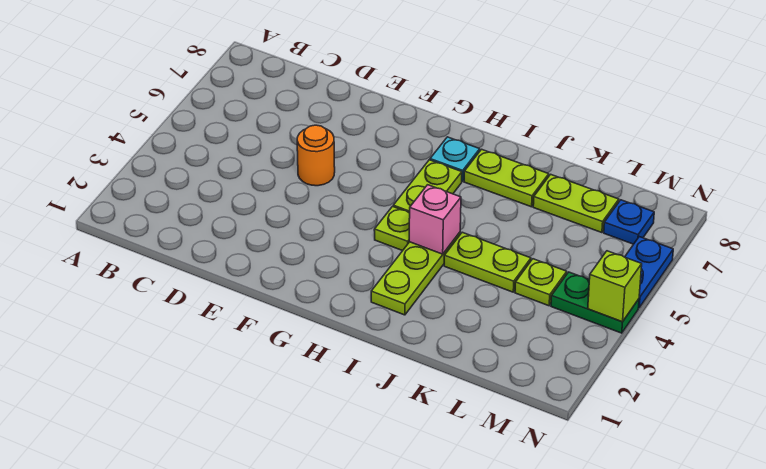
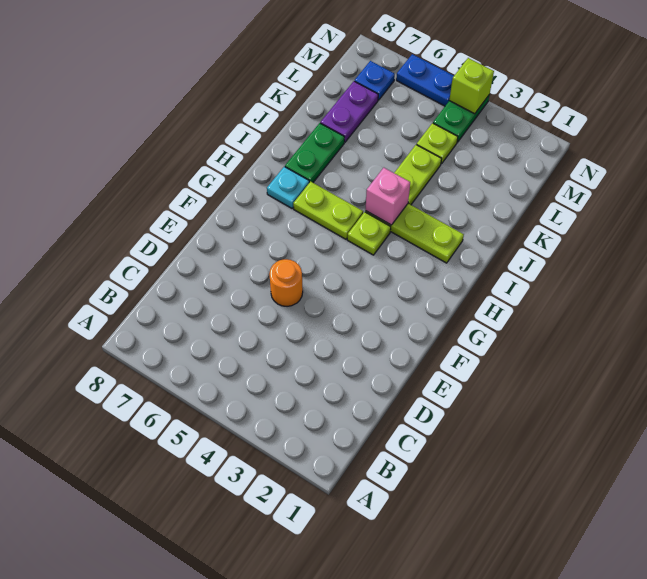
lime 1x2 plate [464,149,549,207] -> green 1x2 plate [285,123,344,183]
lime 1x2 plate [533,174,619,233] -> purple 1x2 plate [320,81,378,142]

